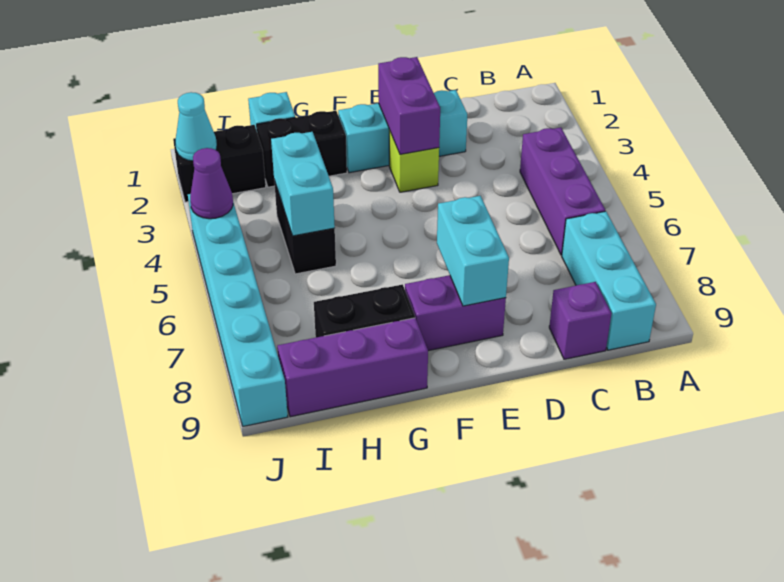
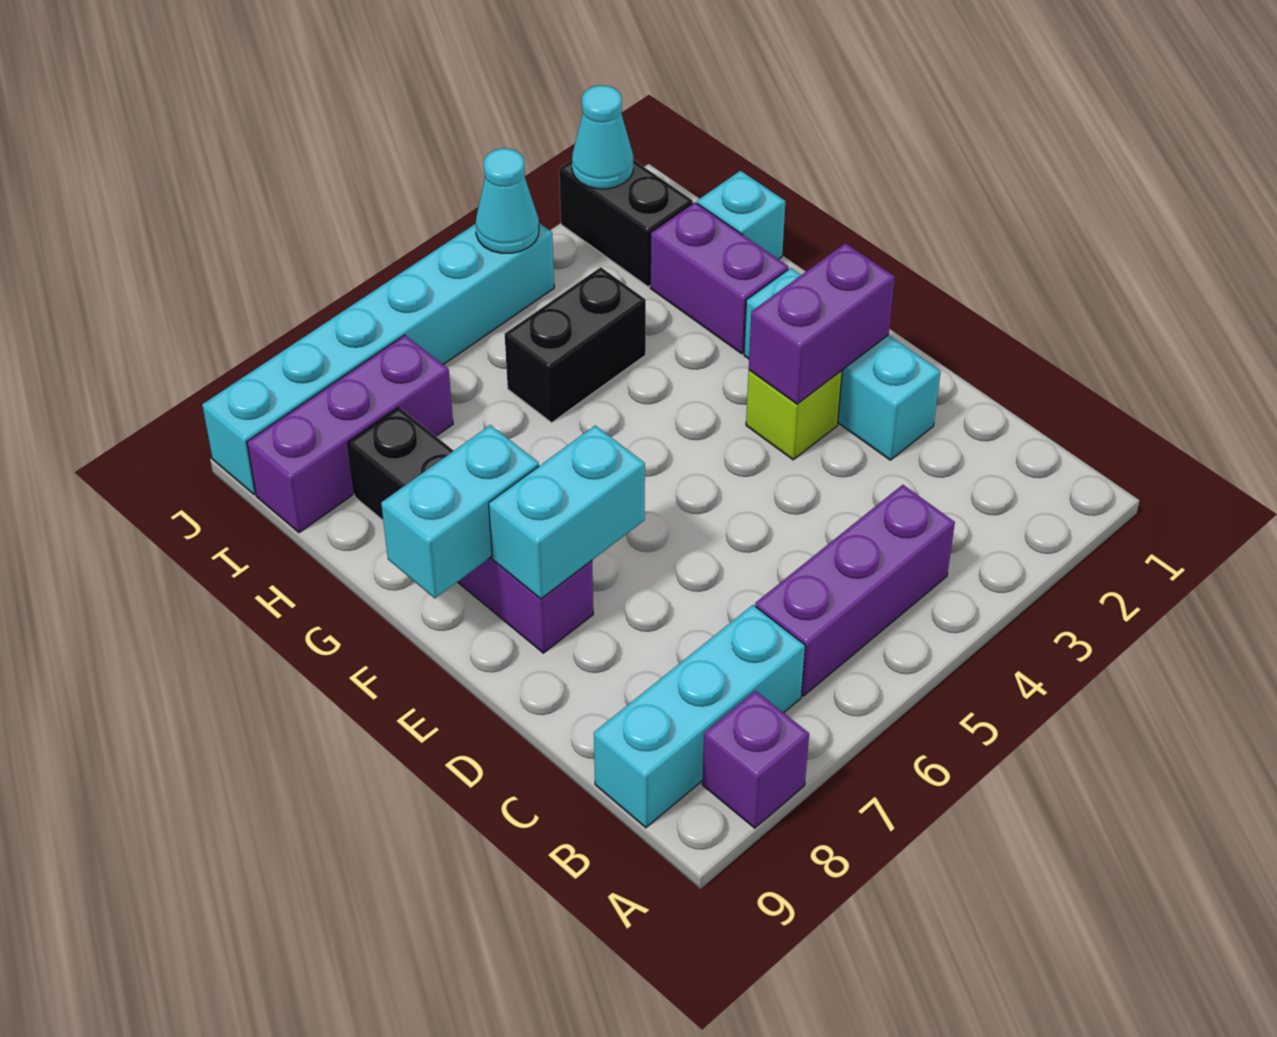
purple 1x1 brick [549,282,612,359] -> purple 1x1 brick moved to [702,691,809,828]
black 1x2 brick [257,111,347,187] -> purple 1x2 brick [650,202,788,354]
purple 1x3 brick [277,318,428,417] -> purple 1x3 brick turned to [247,335,453,533]
cyan 1x2 brick [271,132,335,236] -> cyan 1x2 brick moved to [381,425,539,598]
purple 1x1 cone [190,148,233,219] -> cyan 1x1 cone [476,148,539,253]

